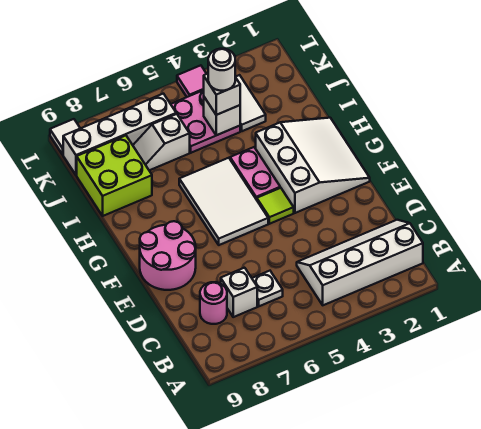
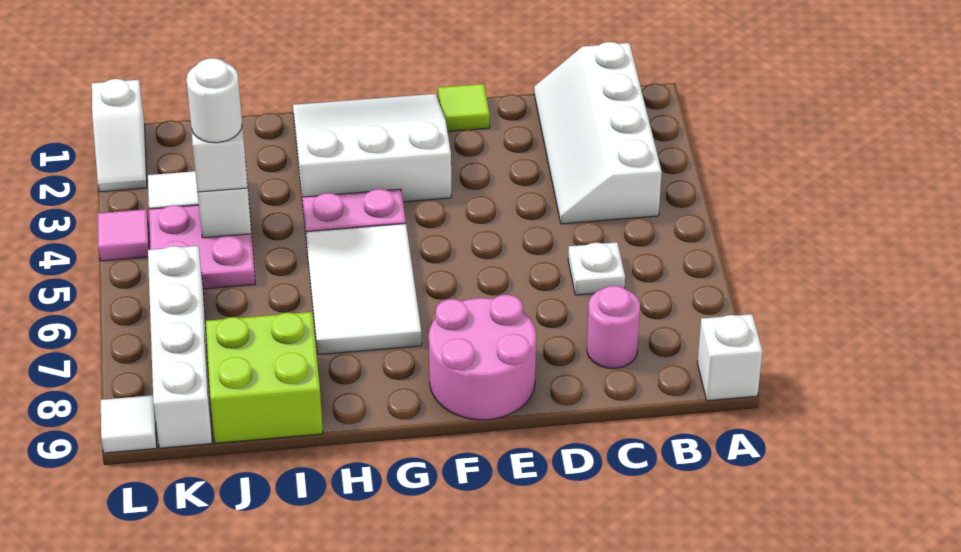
white 1x1 brick [221,268,257,317] -> white 1x1 brick moved to [697,314,763,401]
lime 1x1 tile [257,188,294,224] -> lime 1x1 tile moved to [438,84,490,132]
white 2x3 tile [179,158,268,245] -> white 2x3 tile turned to [306,224,422,355]
white 1x2 slope [133,114,190,170] -> white 1x2 slope moved to [92,79,147,192]

